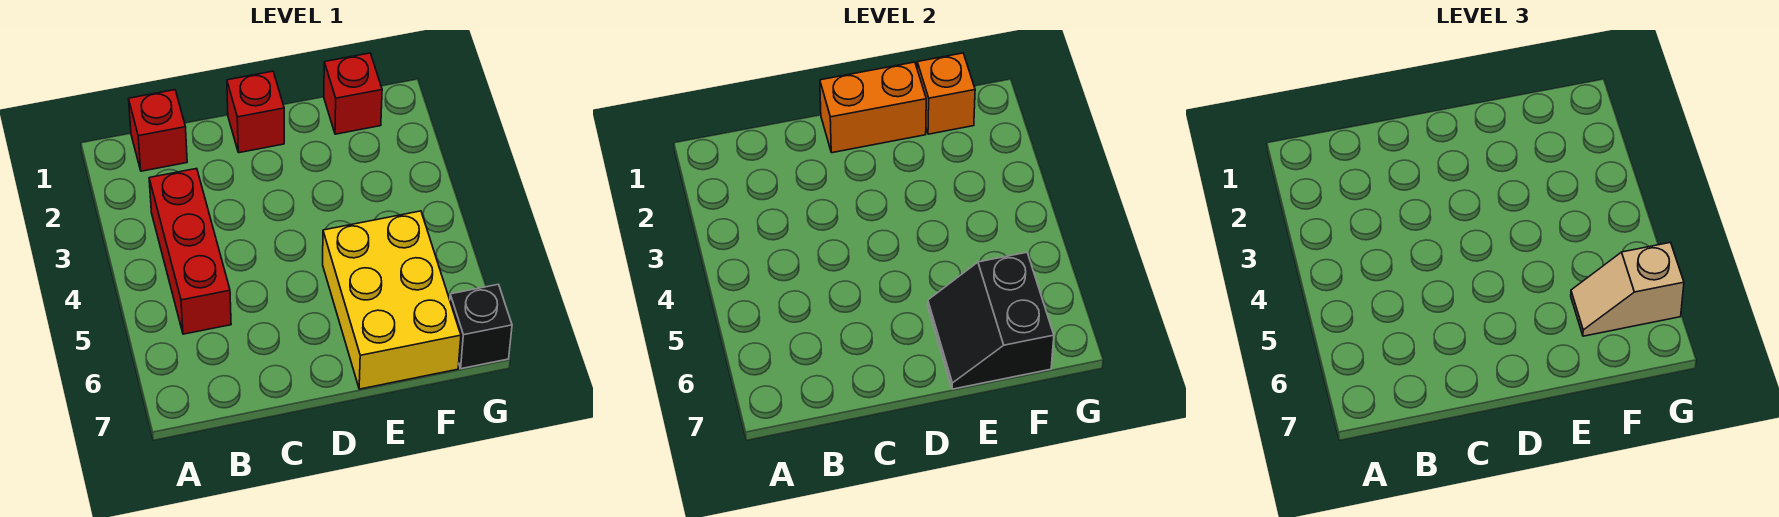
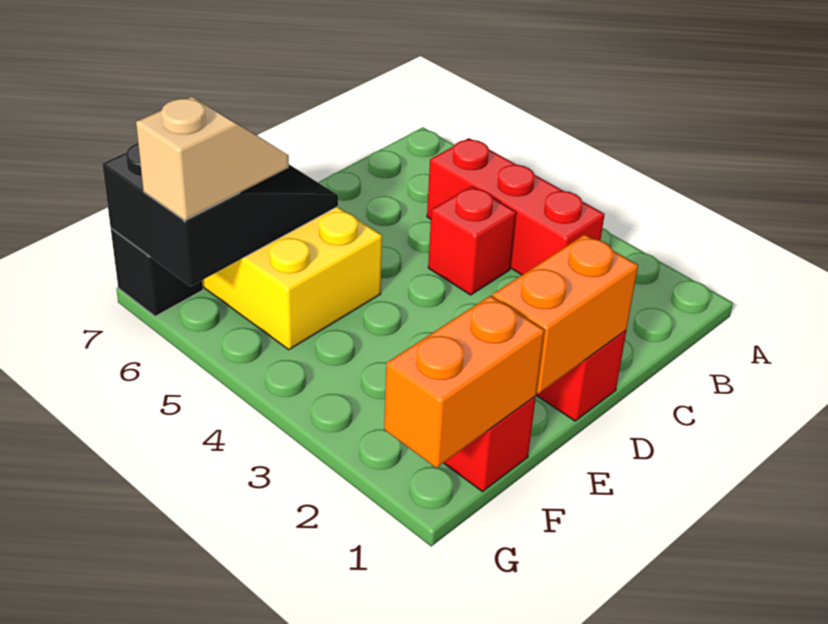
red 1x1 brick [129,90,187,171] -> red 1x1 brick moved to [428,186,516,295]
black 2x2 slope [928,252,1054,389] -> black 2x3 slope [102,143,338,286]
orange 1x1 brick [917,53,975,134] -> orange 1x2 brick [384,296,544,468]

